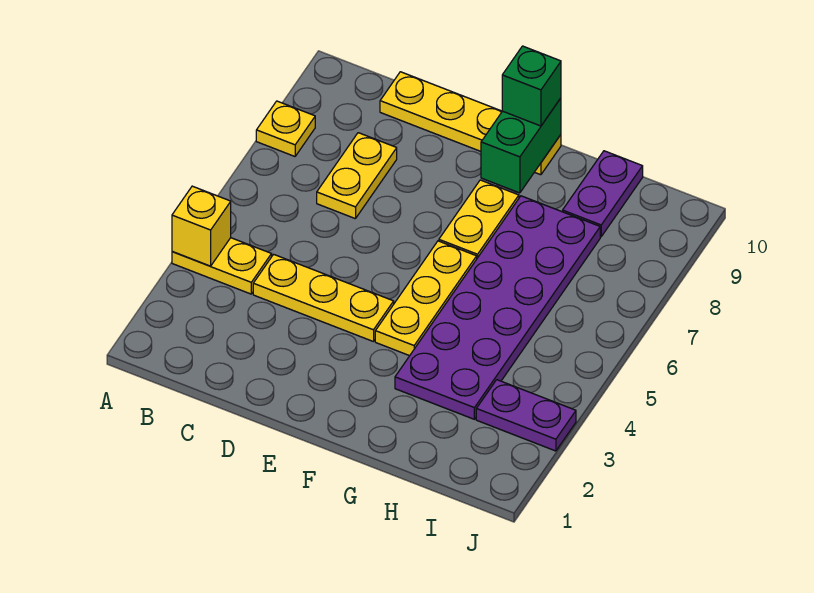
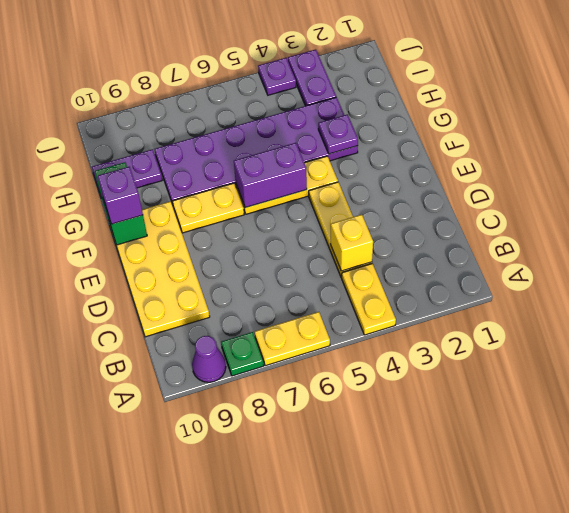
yellow 1x1 brick [172,186,231,266] -> yellow 1x1 brick moved to [331,215,373,271]
yellow 1x1 plate [256,101,315,156] -> green 1x1 plate [221,332,264,376]
none -> purple 1x1 cone [192,336,226,382]
yellow 1x2 plate [317,133,397,219] -> yellow 1x2 plate moved to [255,312,330,366]
yellow 1x4 plate [380,72,561,175] -> yellow 2x4 plate [110,201,210,337]
none -> purple 1x2 brick [234,143,307,208]
green 1x2 brick [481,98,561,193] -> green 1x2 brick turned to [95,162,147,245]
green 1x1 brick [502,46,561,126] -> purple 1x1 brick [98,167,143,224]
none -> purple 1x1 plate [318,114,358,154]
none -> purple 1x1 plate [258,58,296,95]

